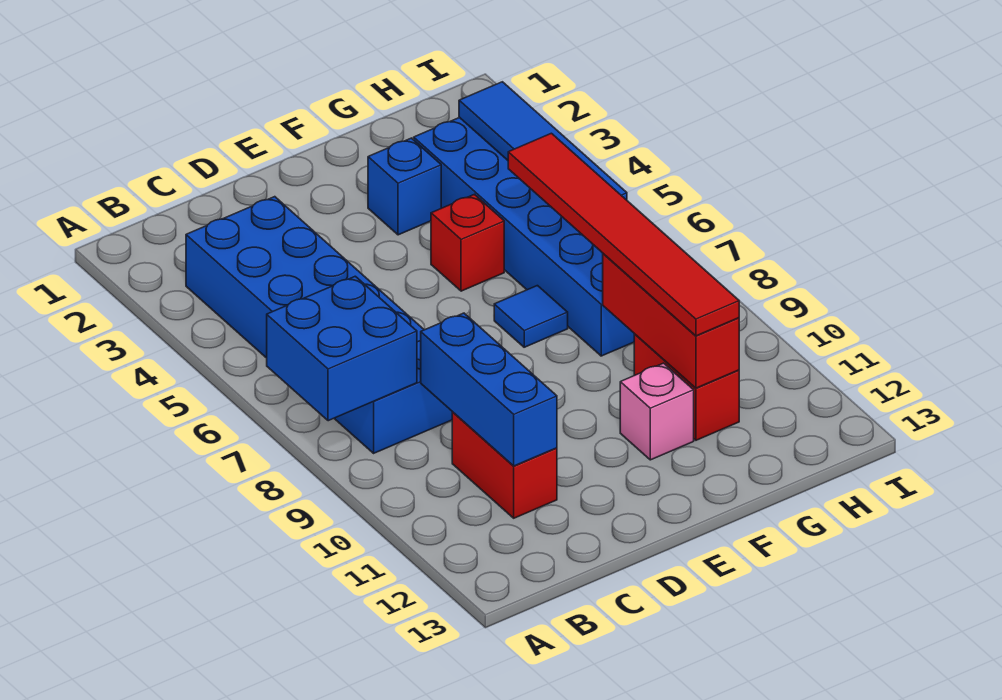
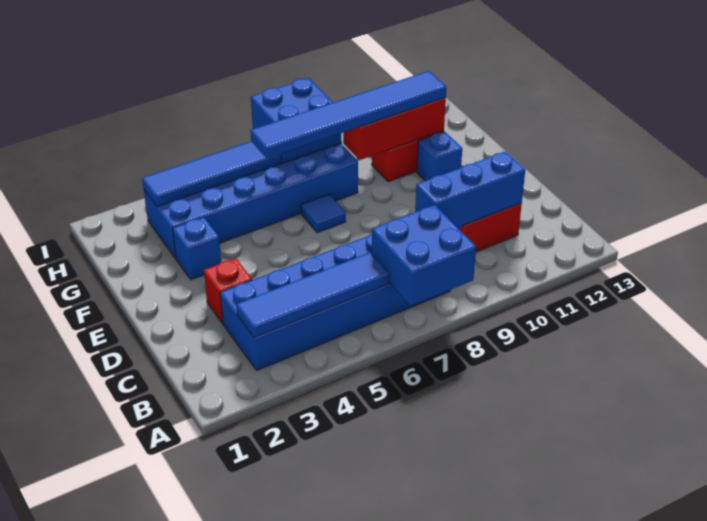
none -> blue 1x4 tile [236,252,389,338]
red 1x1 brick [431,194,504,291] -> red 1x1 brick moved to [204,258,252,324]
pink 1x1 brick [620,363,694,460] -> blue 1x1 brick [417,132,462,181]
red 1x6 tile [508,133,739,336] -> blue 1x6 tile [250,71,446,158]
none -> blue 2x2 brick [251,78,341,163]

